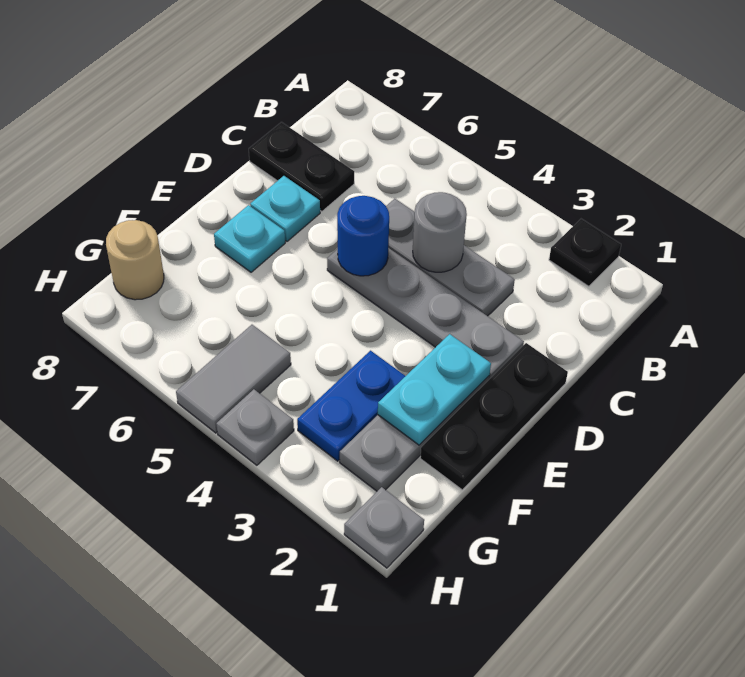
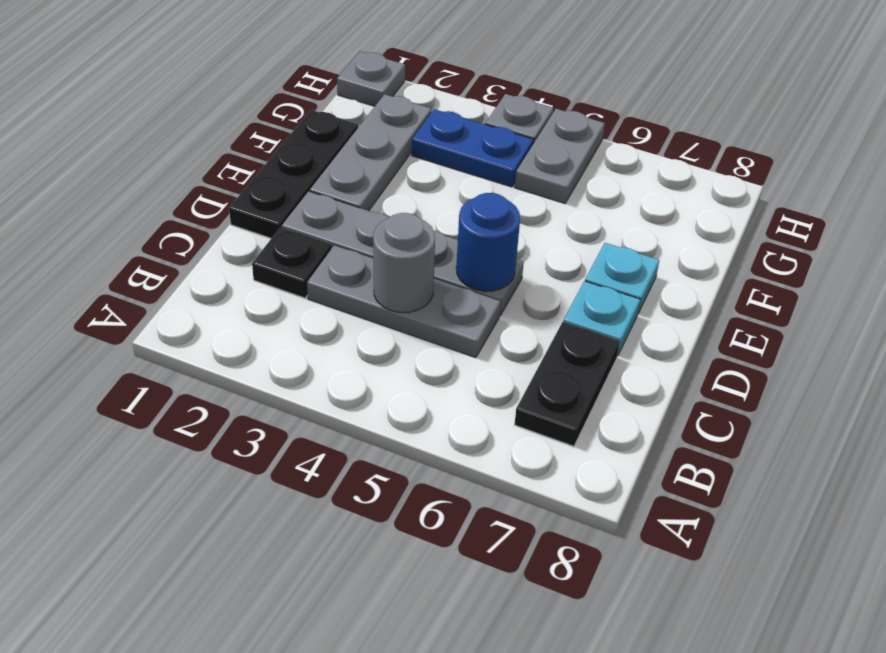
black 1x1 plate [549,219,621,286] -> black 1x1 plate moved to [252,227,332,298]
black 1x2 plate [249,122,354,212] -> black 1x2 plate turned to [514,322,620,446]
cyan 1x2 plate [378,334,491,445] -> none
blue 1x2 plate [297,351,405,461] -> blue 1x2 plate turned to [412,109,533,187]
grey 1x2 tile [176,325,291,433] -> grey 1x2 plate [515,109,605,203]
tan 1x1 round brick [106,220,164,300] -> none

